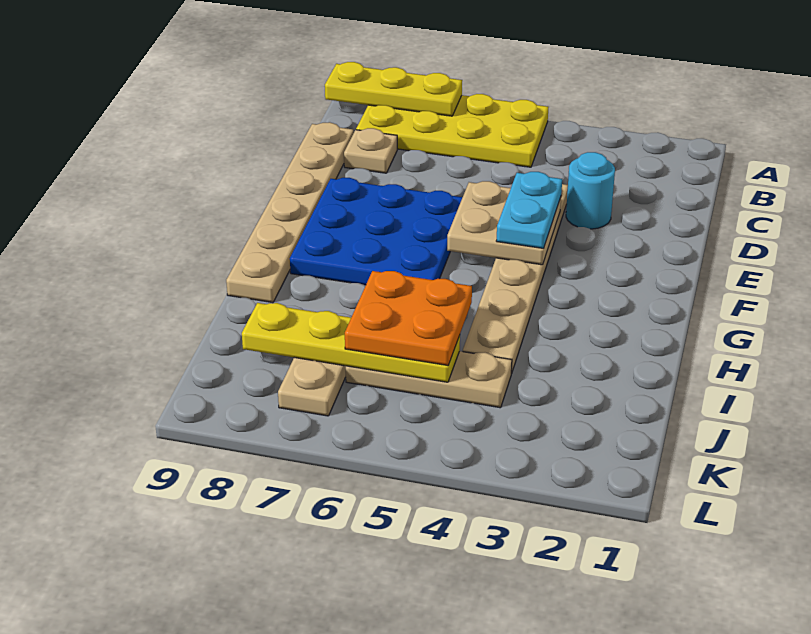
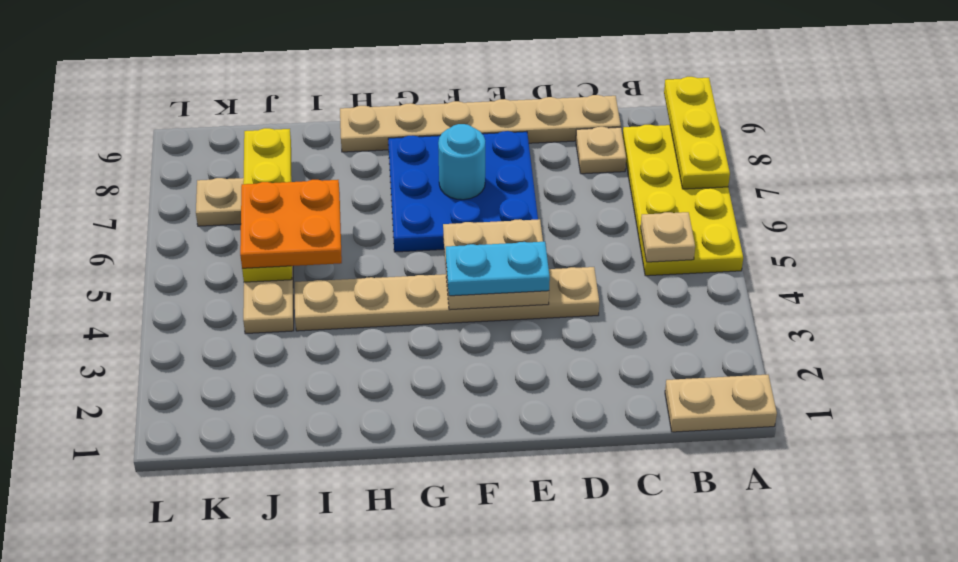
none -> tan 1x2 plate [665,375,777,432]
none -> tan 1x1 plate [641,212,695,262]
cyan 1x1 round brick [566,152,615,229] -> cyan 1x1 round brick moved to [438,124,485,200]

